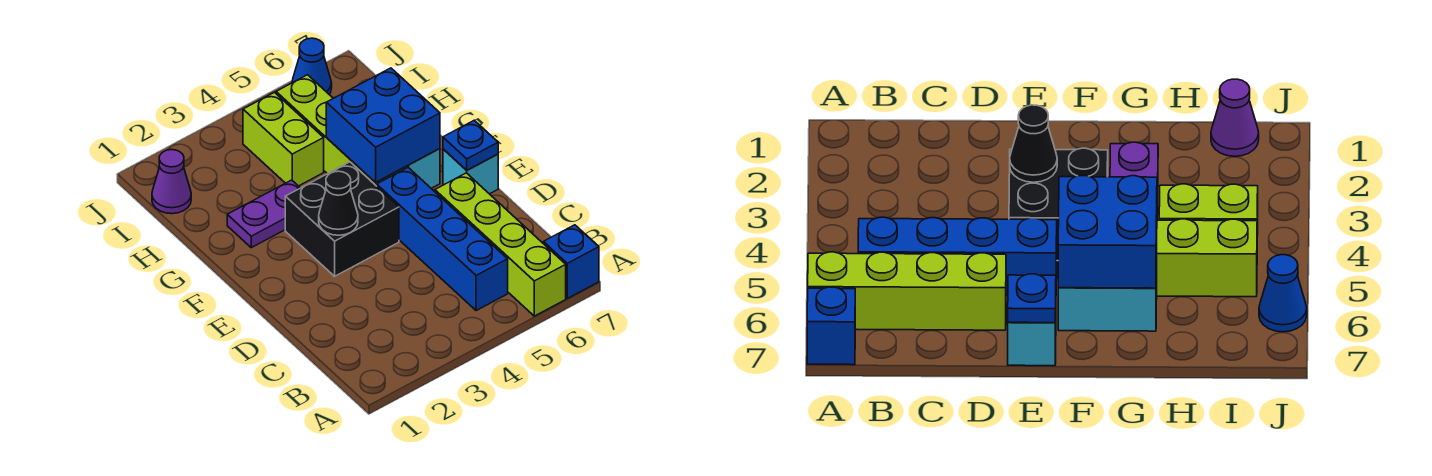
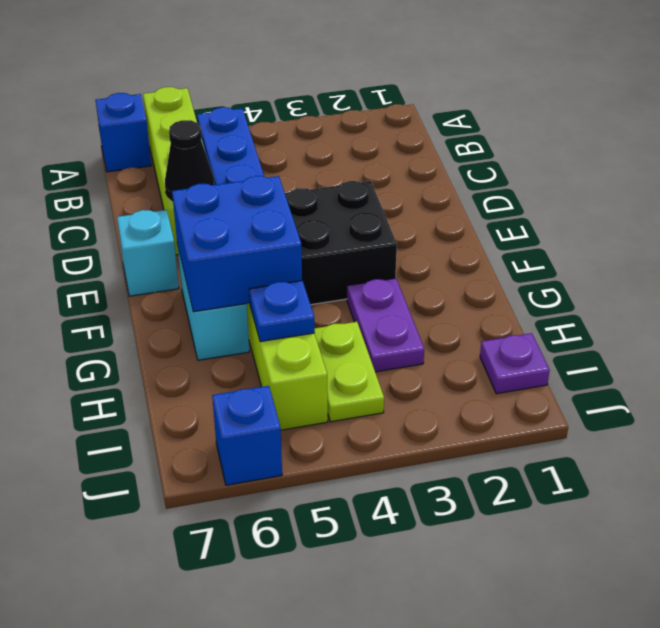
black 1x1 cone [319,171,358,235] -> black 1x1 cone moved to [165,120,214,200]
blue 1x1 plate [443,120,498,170] -> blue 1x1 plate moved to [249,281,315,342]
purple 1x2 plate [227,180,300,248] -> purple 1x2 plate turned to [347,278,424,372]
lime 1x2 brick [243,92,324,186] -> lime 1x2 plate [314,322,384,422]
purple 1x1 cone [152,150,191,214] -> purple 1x1 plate [480,333,550,394]
blue 1x1 cone [292,38,332,94] -> blue 1x1 brick [212,386,282,485]

